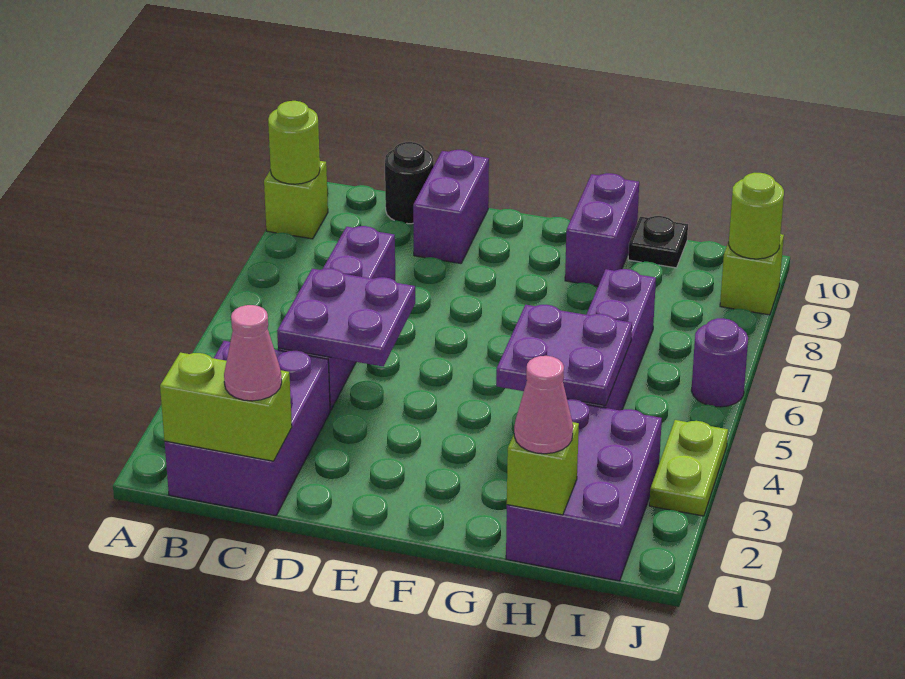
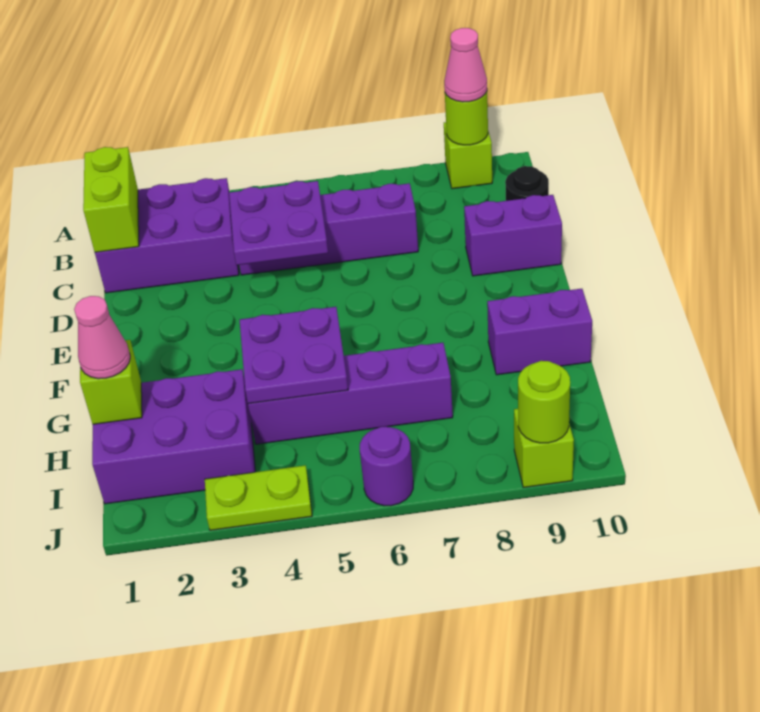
pink 1x1 cone [224,305,282,401] -> pink 1x1 cone moved to [444,28,487,102]
black 1x1 plate [628,216,688,268] -> none

